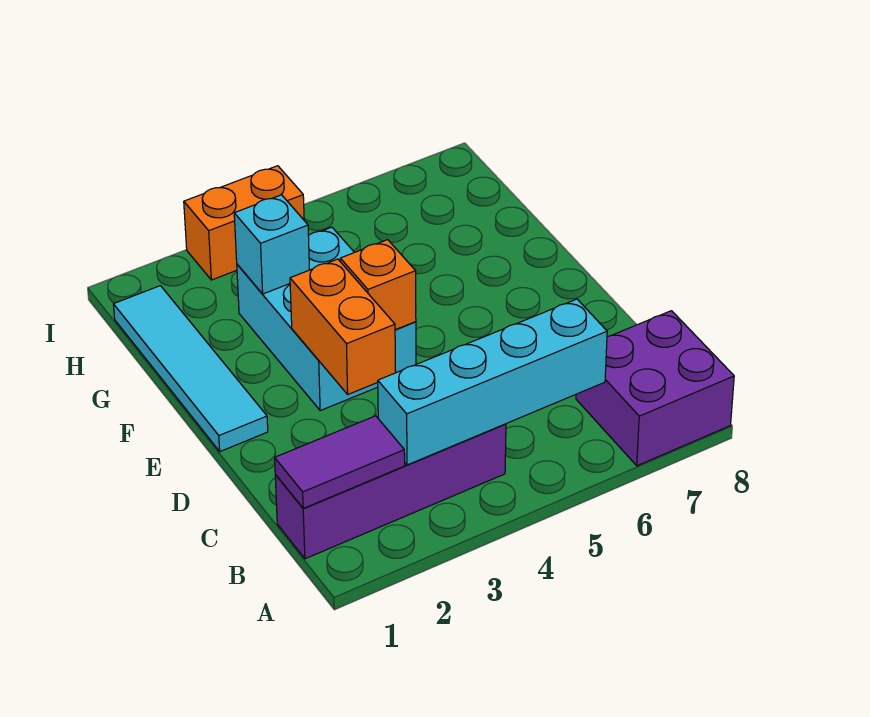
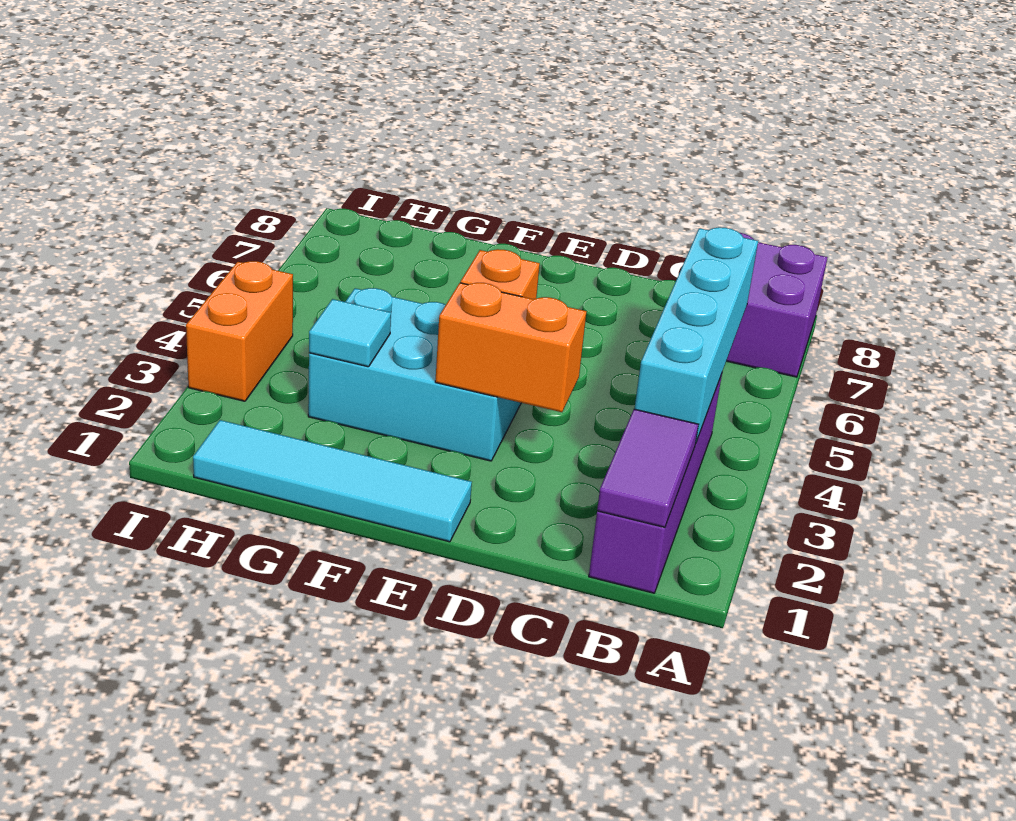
cyan 1x1 brick [234,195,310,294] -> cyan 1x1 tile [309,299,391,367]

